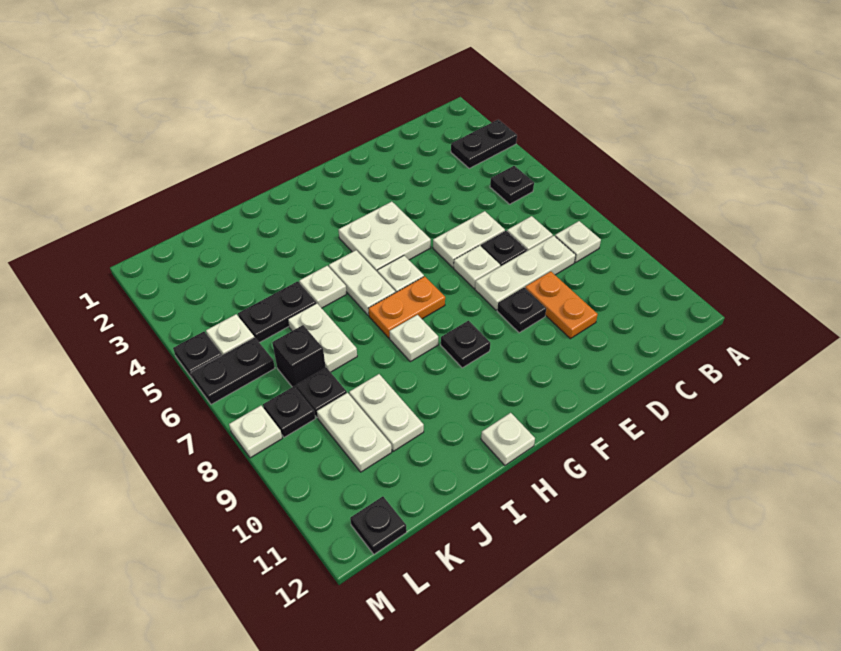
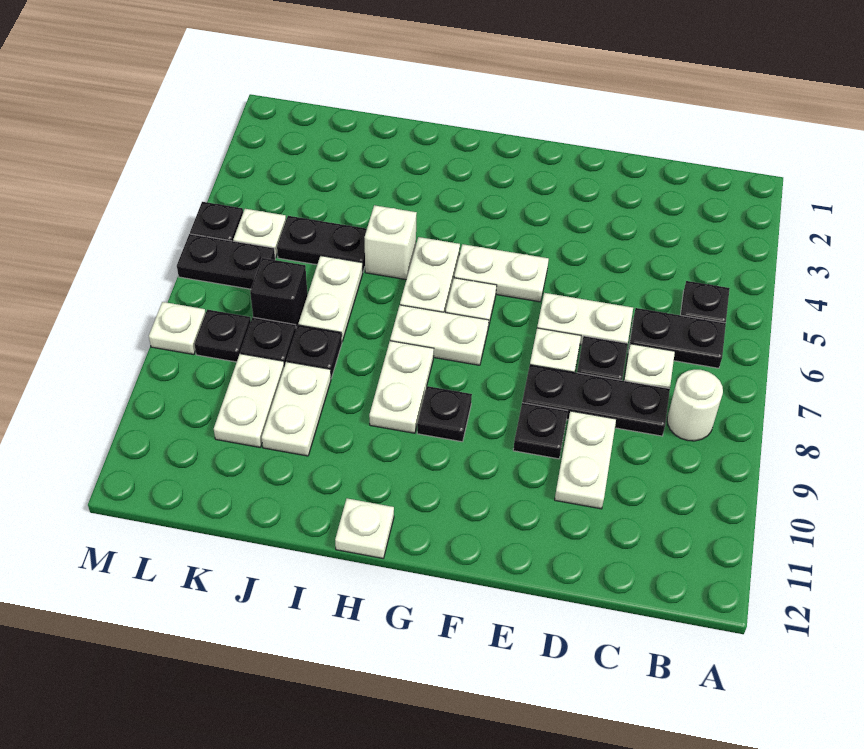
black 1x2 plate [451,119,517,168] -> black 1x2 plate moved to [629,308,726,368]
white 1x1 plate [555,221,601,263] -> white 1x1 round brick [667,370,723,441]
white 1x3 plate [475,236,576,310] -> black 1x3 plate [522,365,670,436]
orange 1x2 plate [525,271,598,339] -> white 1x2 plate [555,411,616,509]
white 2x2 plate [339,202,431,271] -> white 1x2 plate [454,244,549,302]
orange 1x2 plate [369,276,445,338] -> white 1x2 plate [390,305,489,365]
white 1x1 plate [389,315,438,362] -> white 1x2 plate [369,341,434,433]
white 1x1 plate [299,266,347,308] -> white 1x1 brick [364,205,417,280]
black 1x1 plate [350,496,407,554] -> black 1x1 plate moved to [287,325,342,378]

